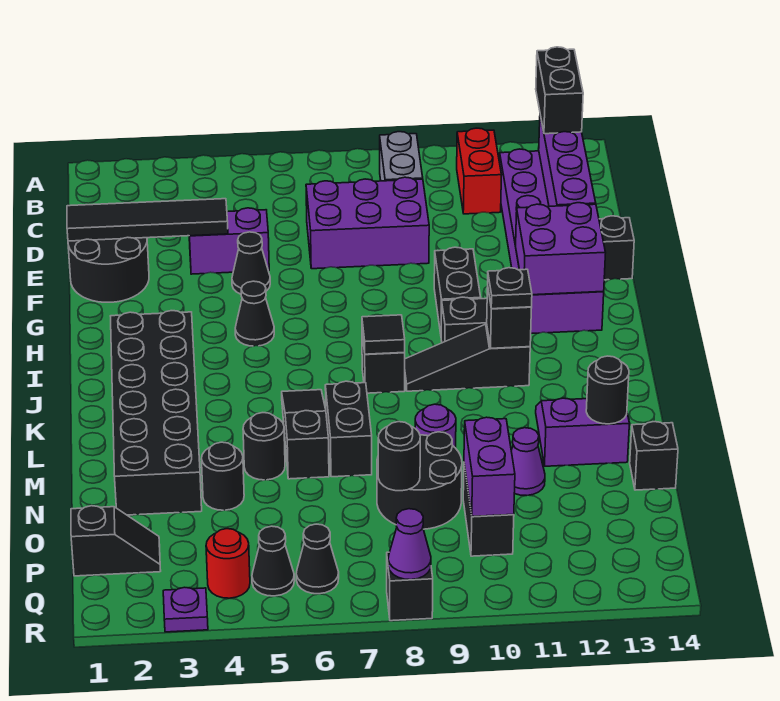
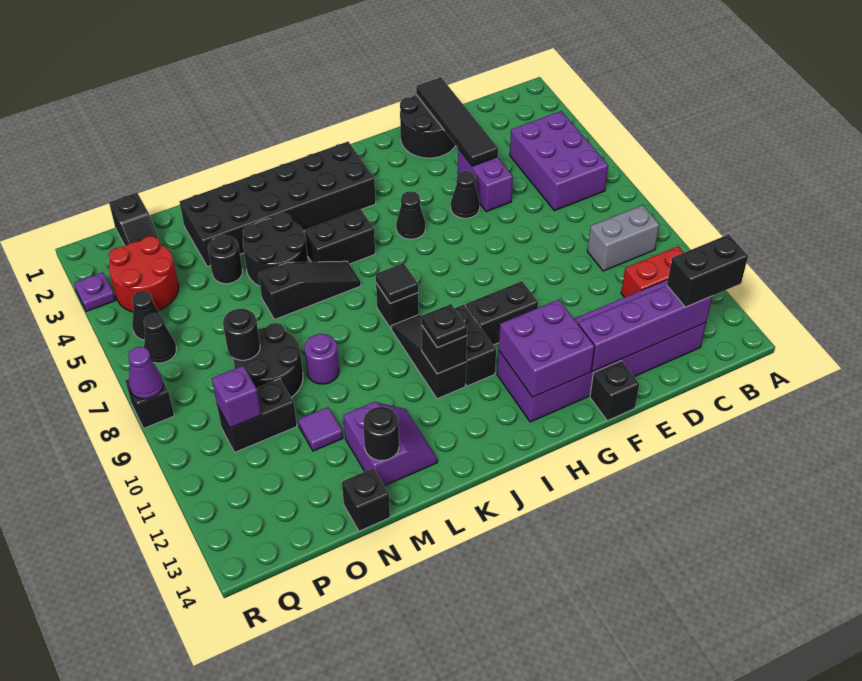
purple 2x3 brick [306,177,429,269] -> purple 2x3 brick moved to [510,111,608,211]
black 1x2 brick [325,381,372,477] -> black 1x2 brick moved to [305,209,375,264]
black 1x1 round brick [243,413,285,480] -> black 2x2 round brick [243,213,308,286]
purple 1x1 cone [511,428,545,496] -> purple 1x1 tile [298,407,343,451]
purple 1x2 brick [464,417,515,516] -> purple 1x1 brick [212,366,261,428]
red 1x1 round brick [206,529,250,598] -> red 2x2 round brick [109,236,178,312]

